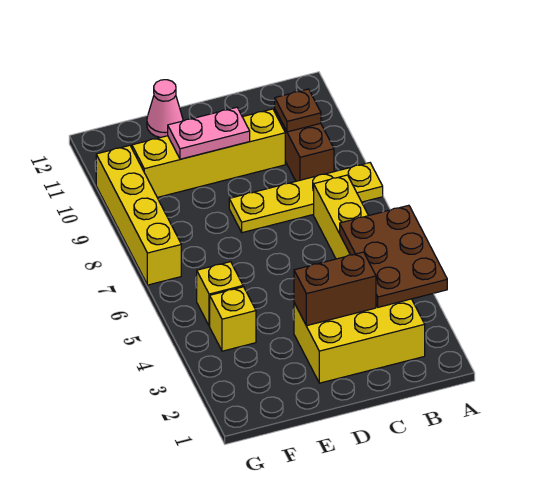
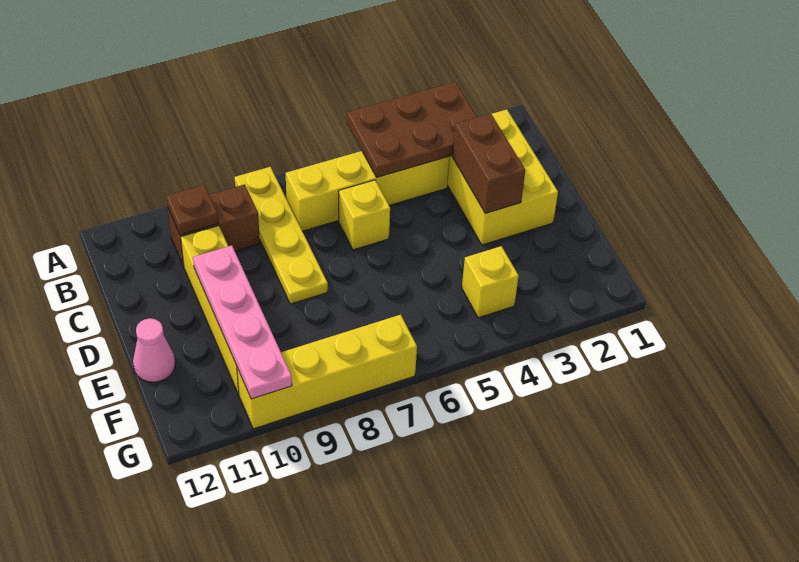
pink 1x2 plate [168,107,250,159] -> pink 1x4 plate [193,245,292,399]
yellow 1x1 brick [197,262,243,326] -> yellow 1x1 brick moved to [339,180,390,250]

